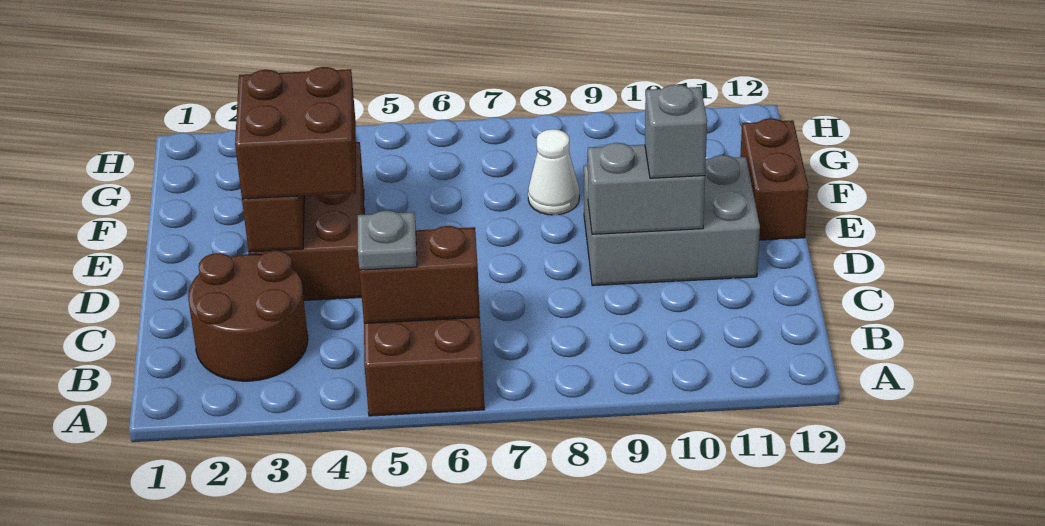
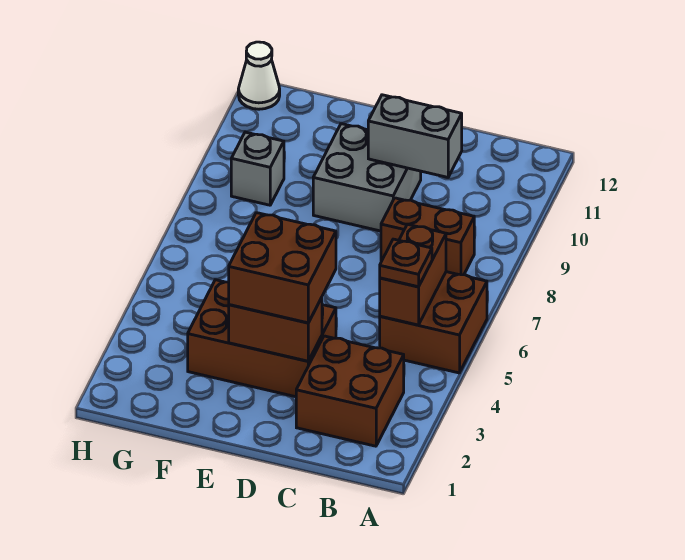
brown 2x2 round brick [188,250,308,381] -> brown 2x2 brick [296,336,404,446]
grey 1x1 plate [358,211,417,270] -> brown 1x1 plate [380,239,432,287]
grey 2x3 brick [584,155,760,286] -> grey 2x2 brick [313,124,421,231]
grey 1x2 brick [587,143,705,234] -> grey 1x2 brick turned to [368,95,462,177]
grey 1x1 brick [645,85,707,178] -> grey 1x1 brick moved to [231,132,284,205]
brown 1x2 brick [740,118,809,240] -> brown 1x2 brick moved to [381,198,474,275]
white 1x1 cone [528,129,579,215] -> white 1x1 cone moved to [238,42,280,109]

